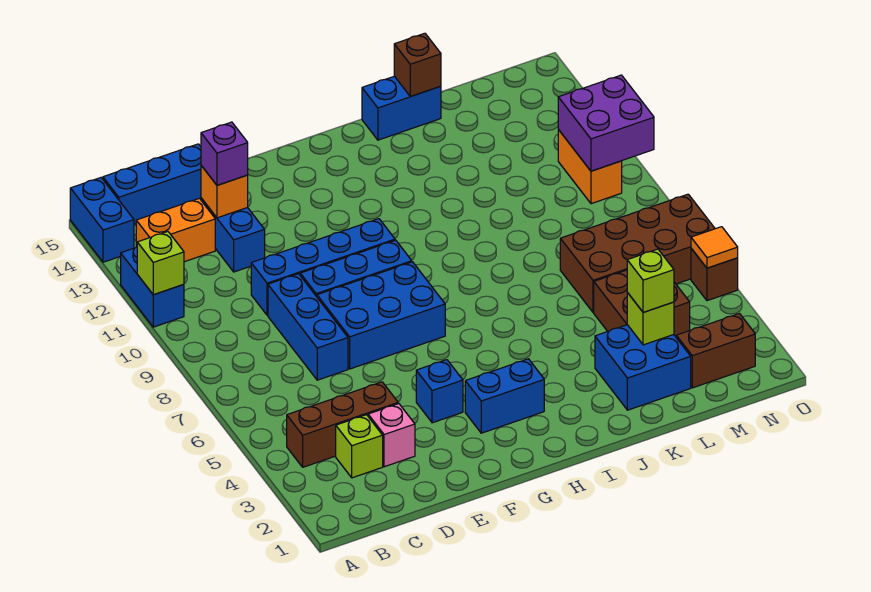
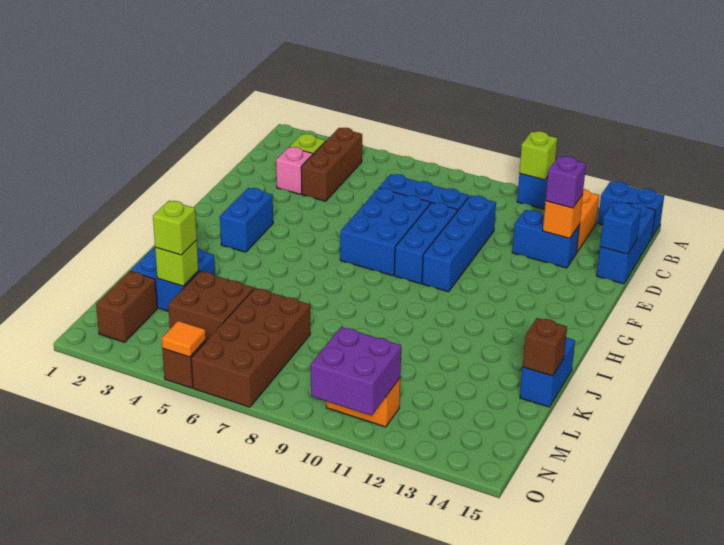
blue 1x1 brick [416,360,463,423] -> blue 1x1 brick moved to [600,202,641,254]

